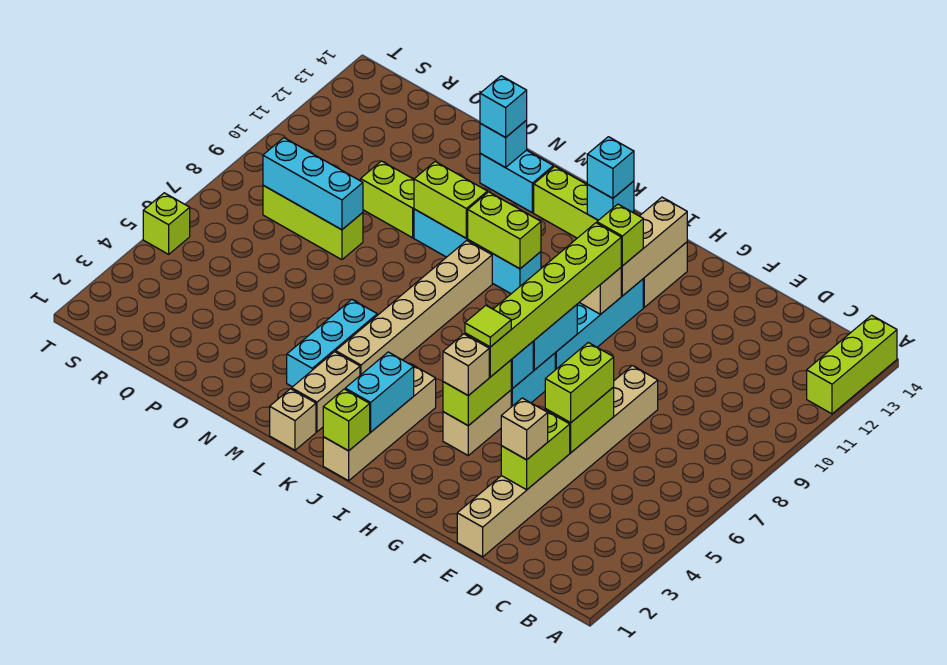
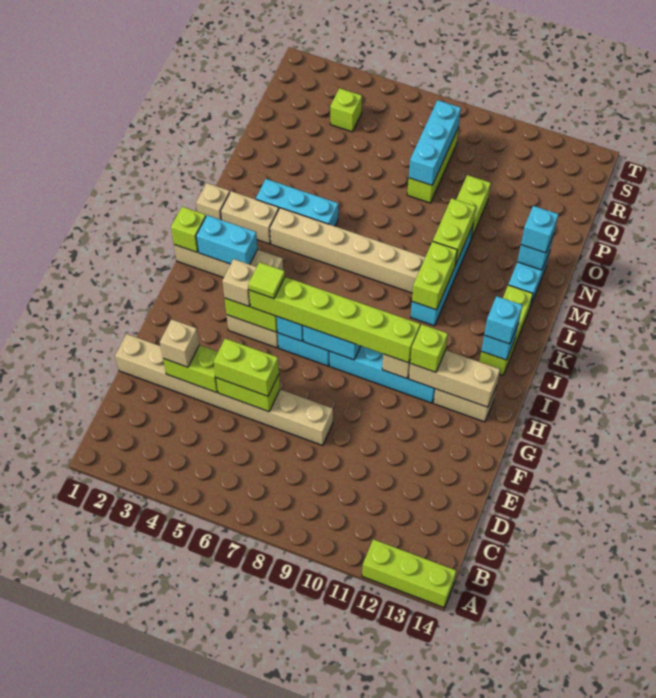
lime 1x1 brick [143,193,190,254] -> lime 1x1 brick moved to [330,88,362,132]

